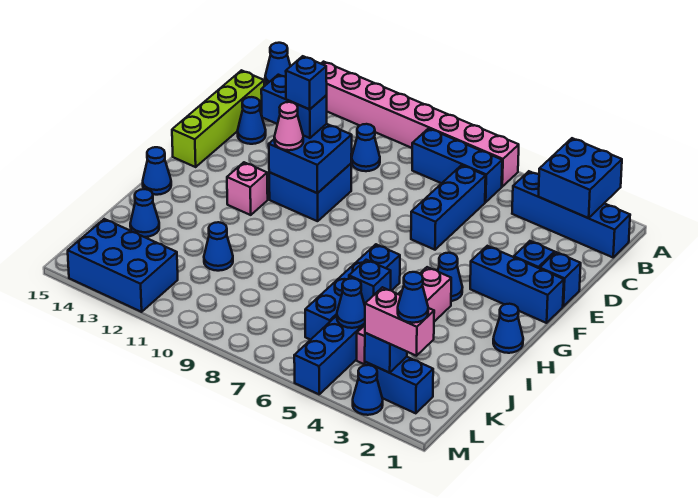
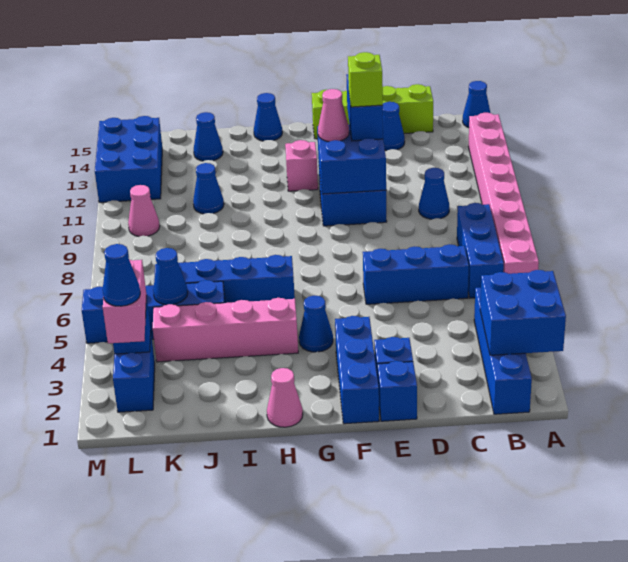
blue 1x1 brick [286,56,327,109] -> lime 1x1 brick [348,52,383,107]
blue 1x1 cone [493,304,523,353] -> pink 1x1 cone [267,368,303,427]
blue 1x1 brick [349,260,391,305] -> none
none -> pink 1x1 cone [128,185,160,236]
blue 1x1 cone [353,365,383,415] -> none

